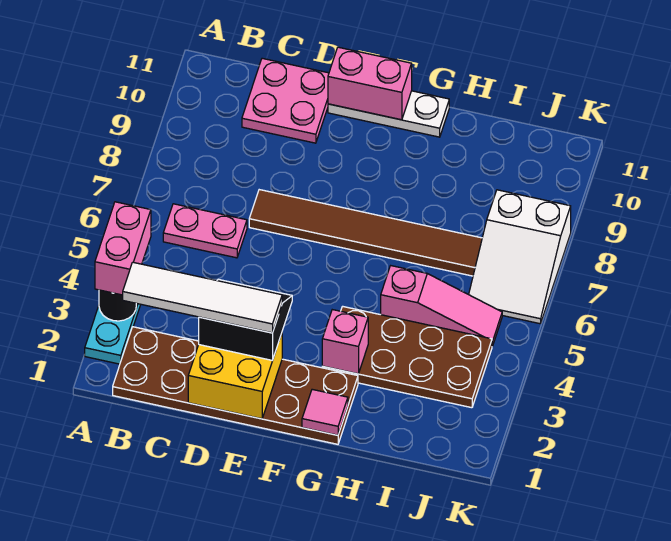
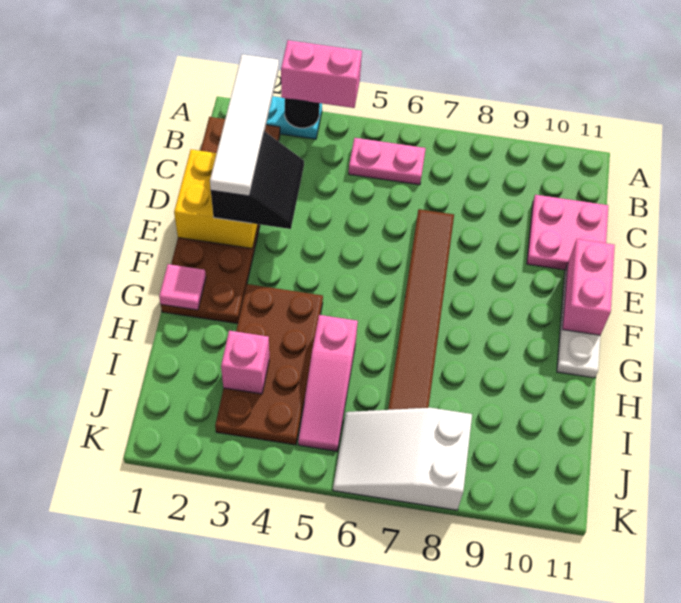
pink 1x2 plate [163,204,247,258] -> pink 1x2 plate turned to [349,138,426,185]
pink 1x1 brick [322,310,368,374] -> pink 1x1 brick moved to [221,331,269,394]

